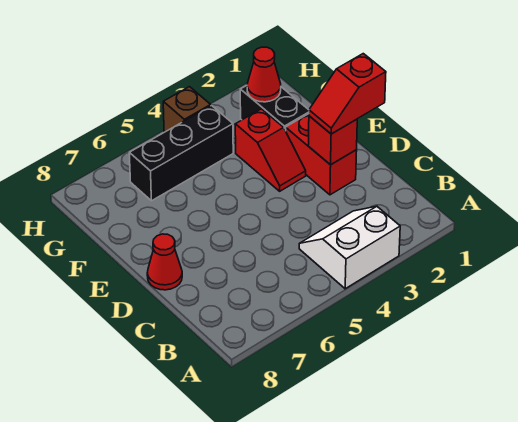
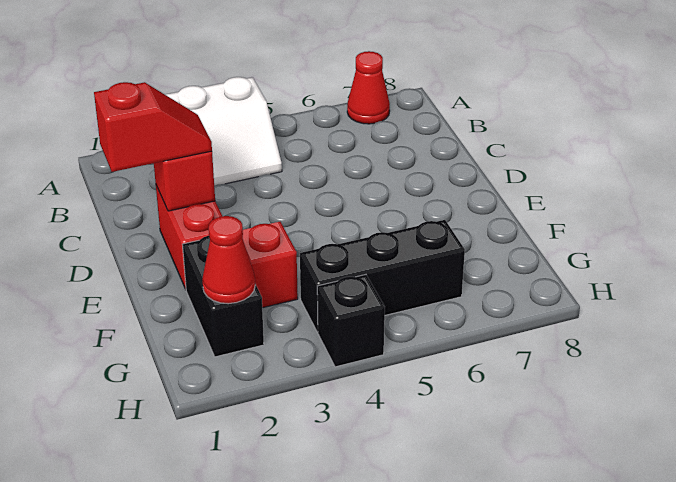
red 1x1 cone [147,234,182,290] -> red 1x1 cone moved to [347,51,390,124]
brown 1x1 brick [163,87,211,132] -> black 1x1 brick [317,275,385,367]

